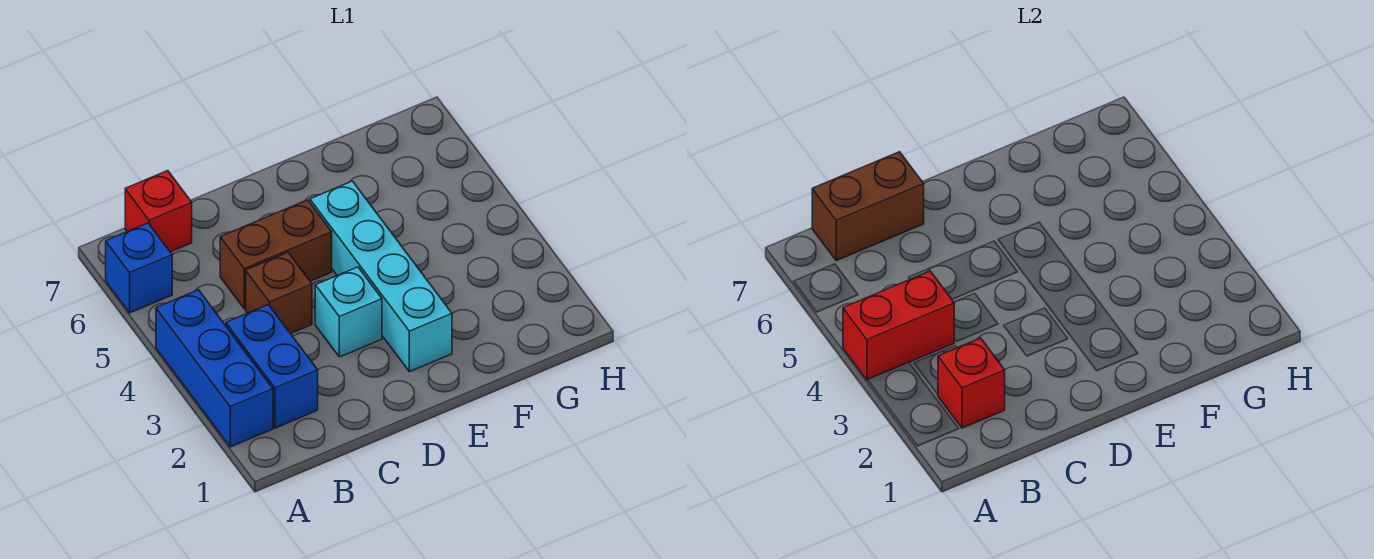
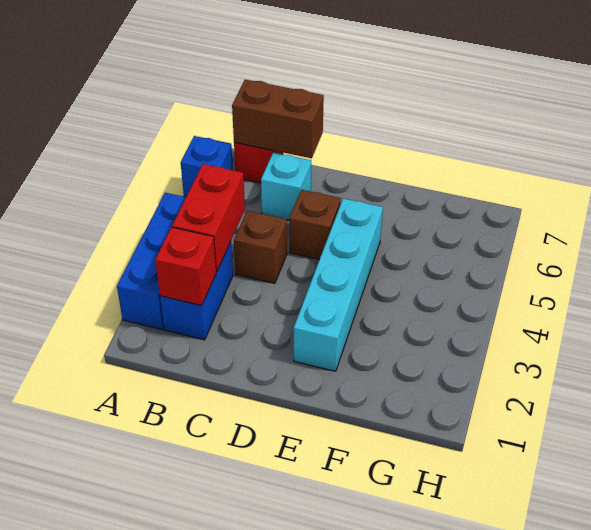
red 1x2 brick [843,271,954,380] -> red 1x2 brick turned to [172,164,245,272]
brown 1x2 brick [220,200,332,309] -> brown 1x1 brick [289,190,341,259]
cyan 1x1 brick [315,267,382,357] -> cyan 1x1 brick moved to [261,152,311,220]

